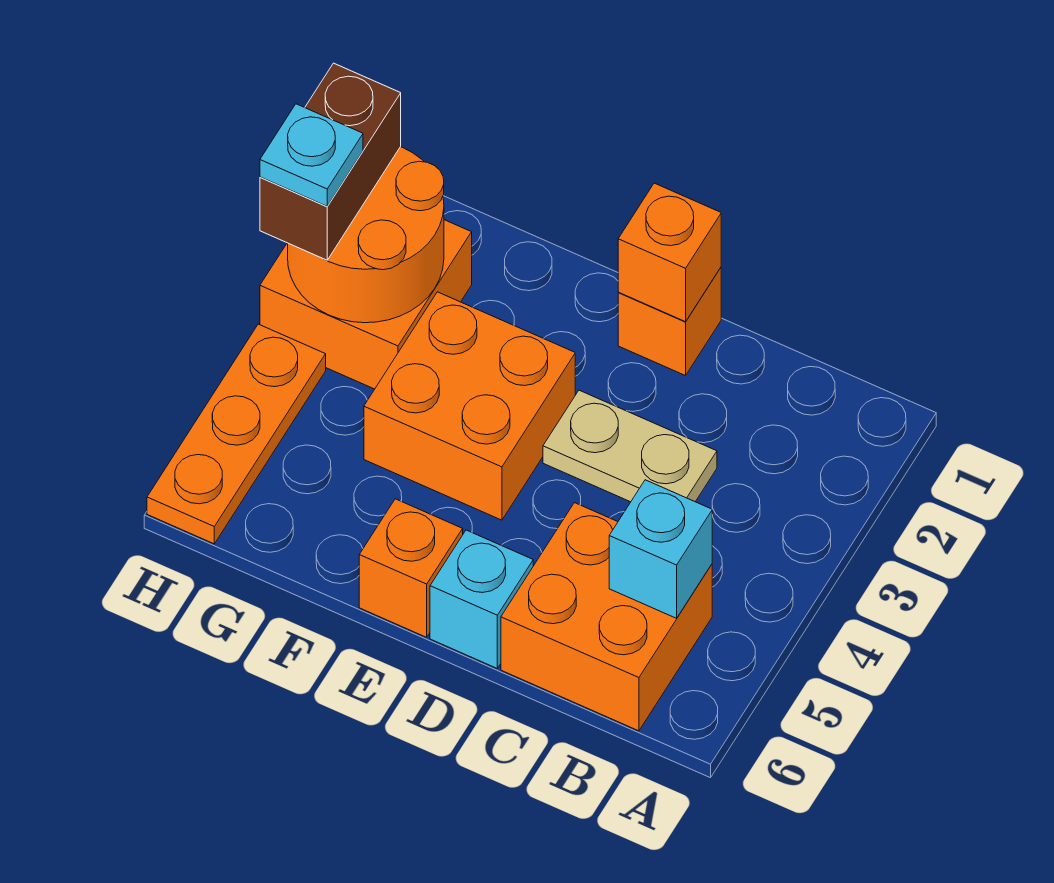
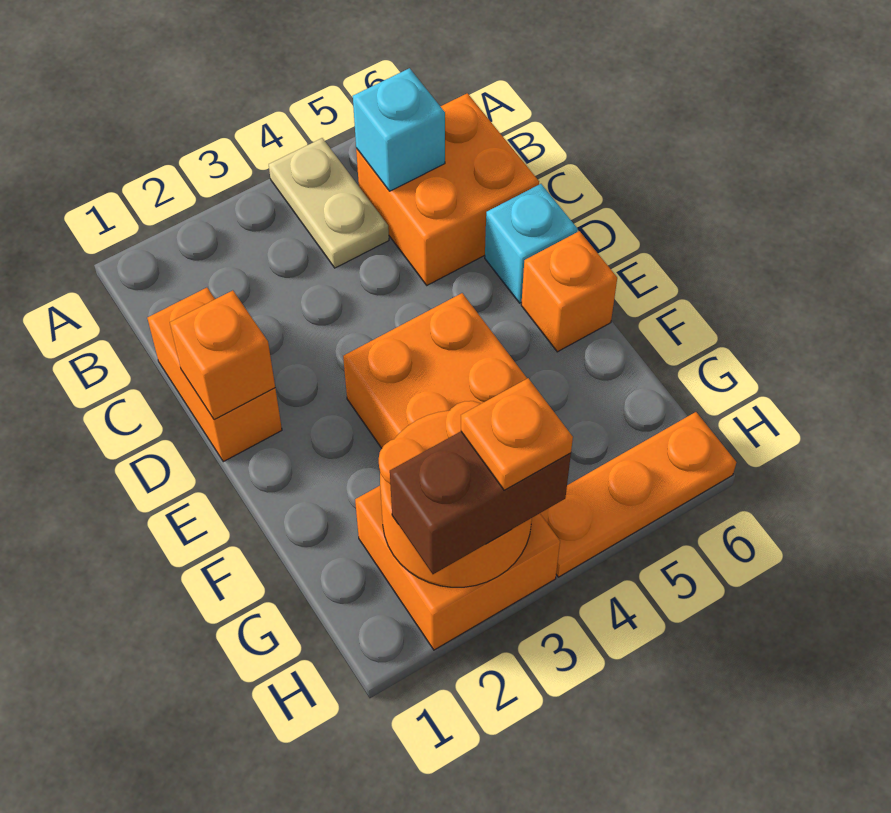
tan 1x2 plate [543,390,717,502] -> tan 1x2 plate moved to [269,138,389,268]
orange 1x1 brick [618,268,721,376] -> orange 1x2 brick [147,288,282,462]
cyan 1x1 plate [260,104,363,206] -> orange 1x1 plate [461,378,573,490]

